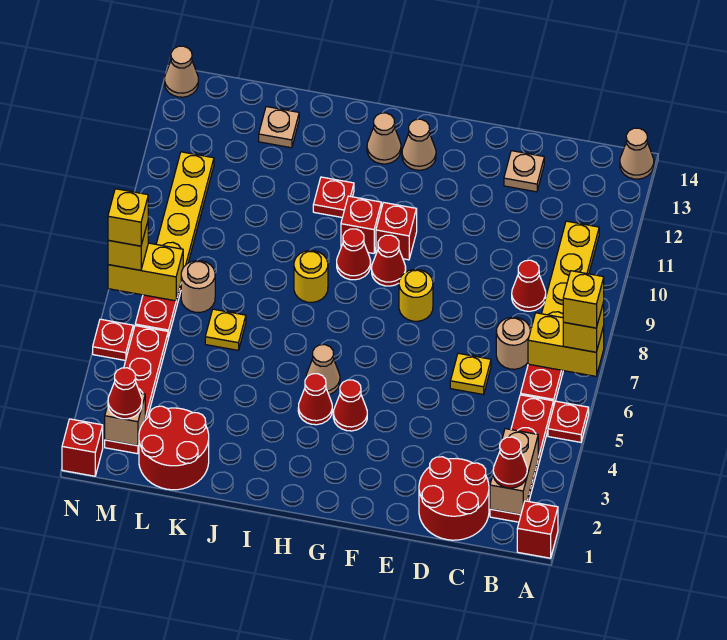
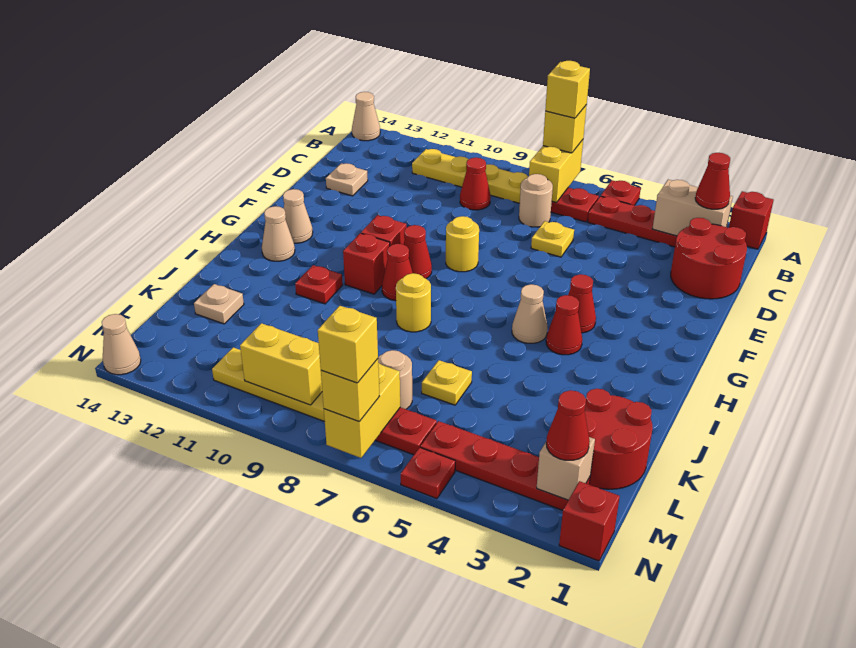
none -> yellow 1x2 brick [240,323,322,405]

